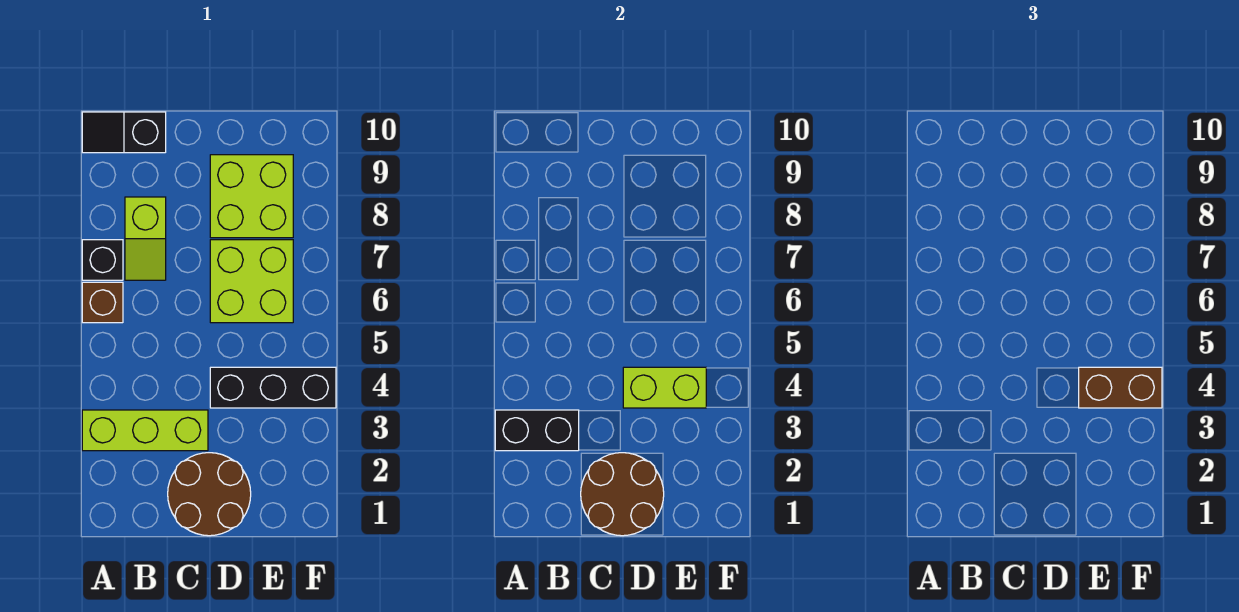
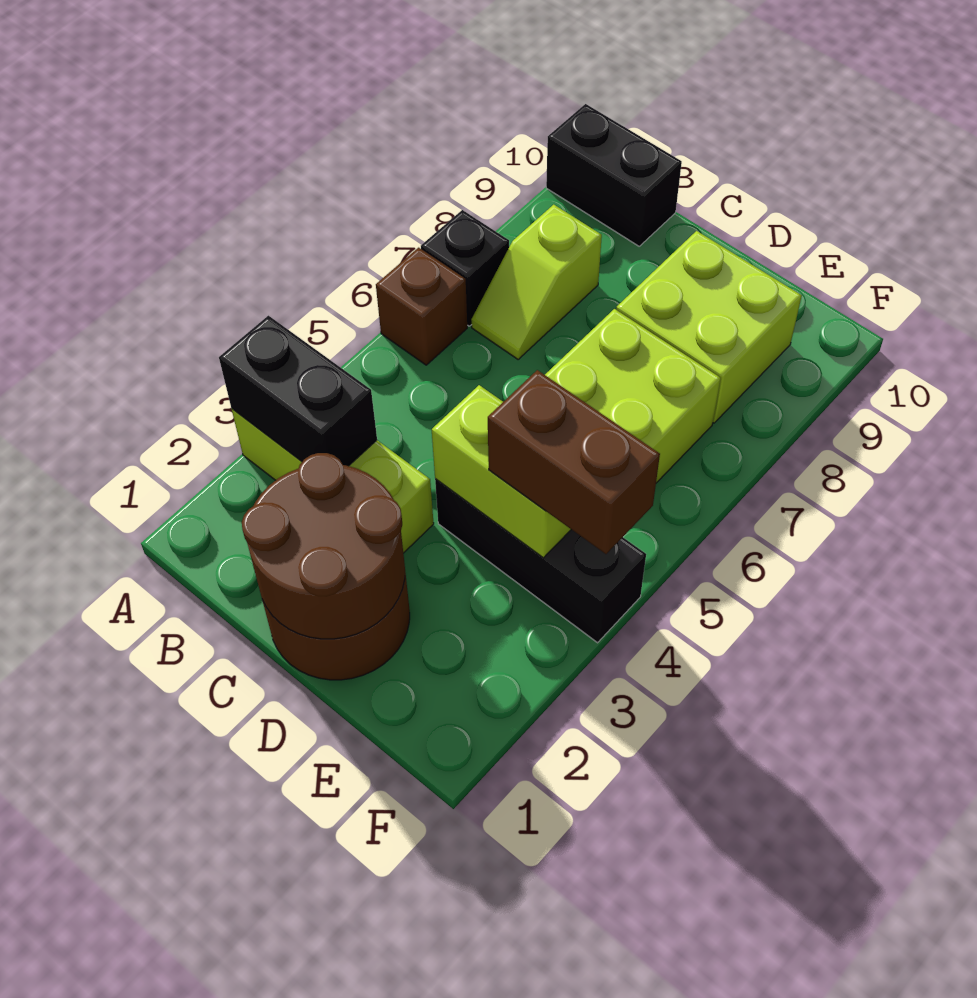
black 1x2 slope [82,112,166,153] -> black 1x2 brick [546,104,682,246]

